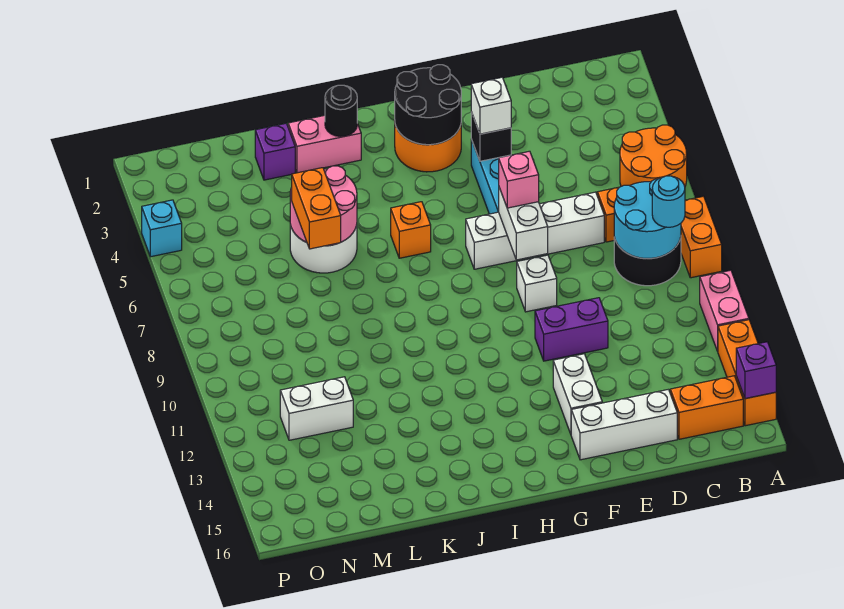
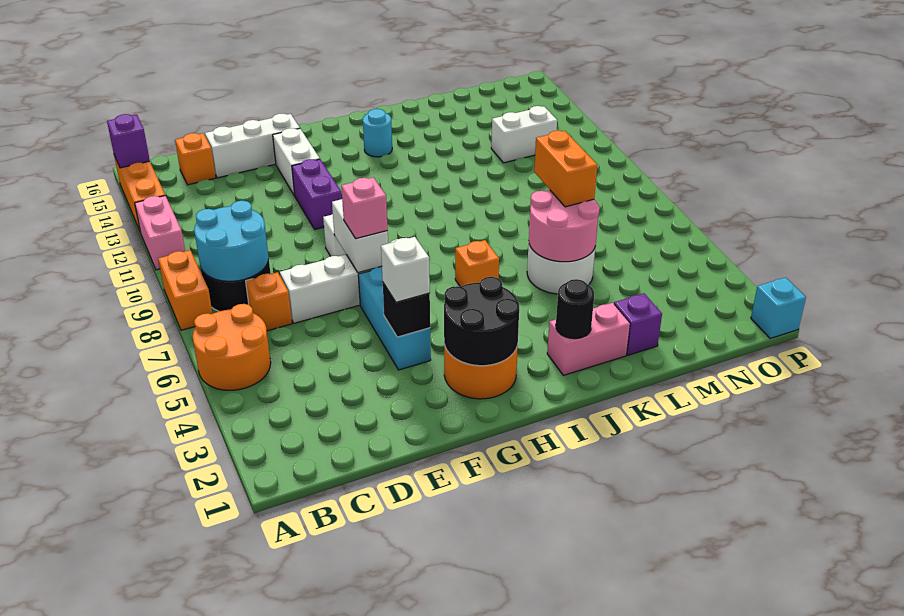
cyan 1x1 round brick [652,176,685,227] -> cyan 1x1 round brick moved to [363,109,392,157]
orange 1x2 brick [670,376,743,439] -> orange 1x1 brick [175,133,216,185]
purple 1x2 brick [535,298,608,361] -> purple 1x2 brick turned to [292,159,342,229]
cyan 1x1 brick [142,200,182,257] -> cyan 1x1 brick moved to [751,278,806,338]

